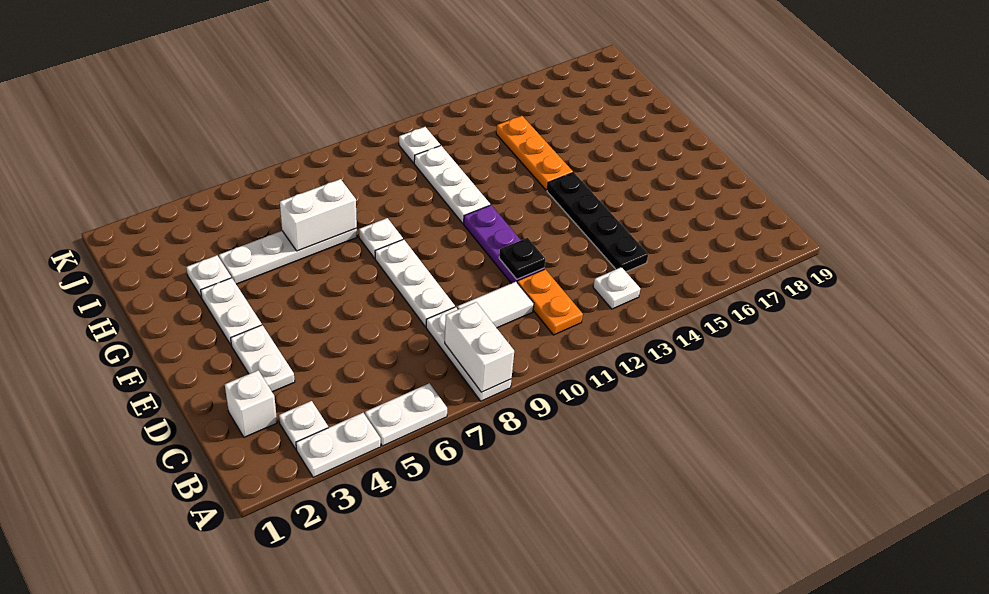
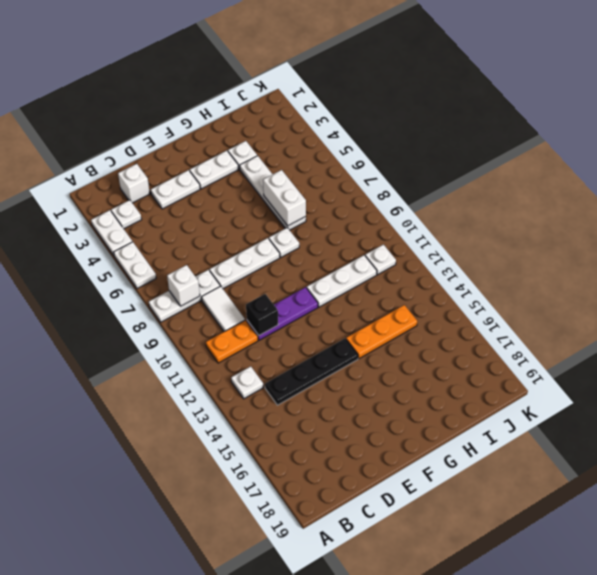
white 1x2 brick [445,302,514,392] -> white 1x1 brick [167,265,200,306]
black 1x1 plate [499,238,545,279] -> black 1x1 brick [246,294,278,335]

